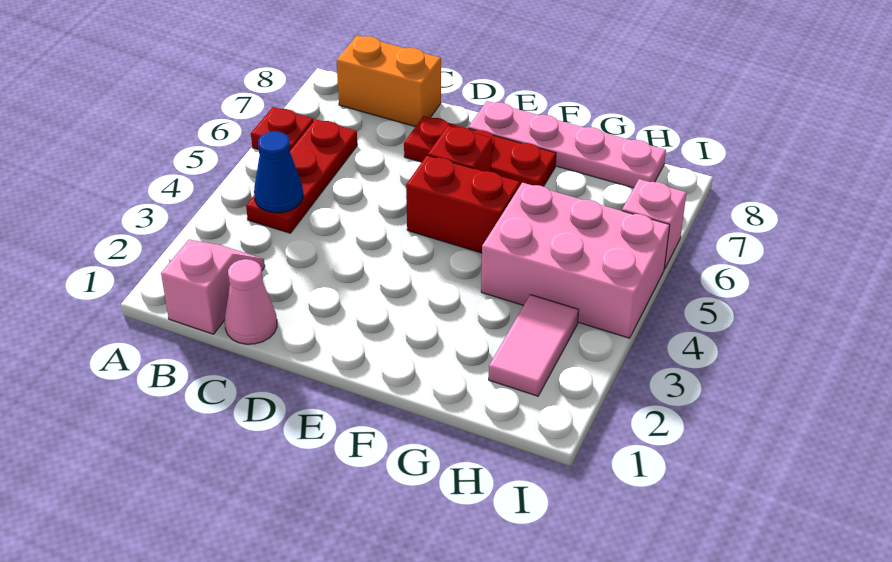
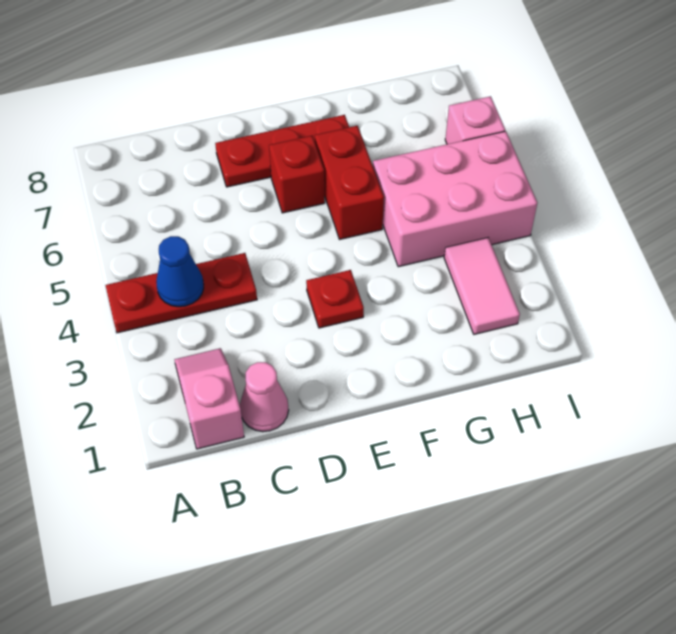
red 1x1 plate [251,107,314,150] -> red 1x1 plate moved to [306,270,364,328]
red 1x3 plate [246,119,357,233] -> red 1x3 plate turned to [105,253,257,333]
orange 1x2 brick [337,36,441,127] -> none
red 1x2 brick [406,155,520,253] -> red 1x2 brick turned to [315,126,384,239]
pink 1x4 plate [469,101,666,188] -> none

